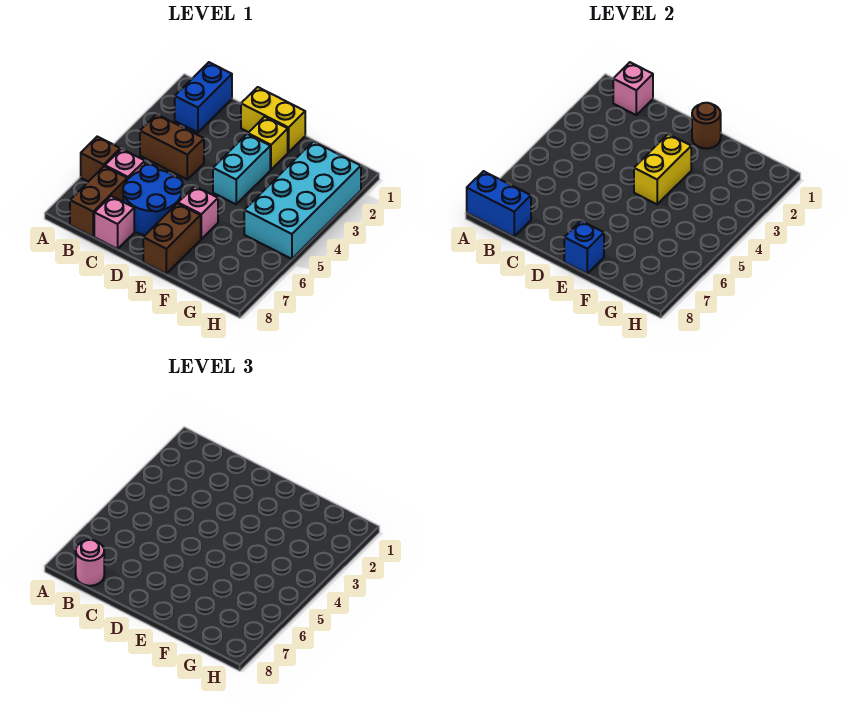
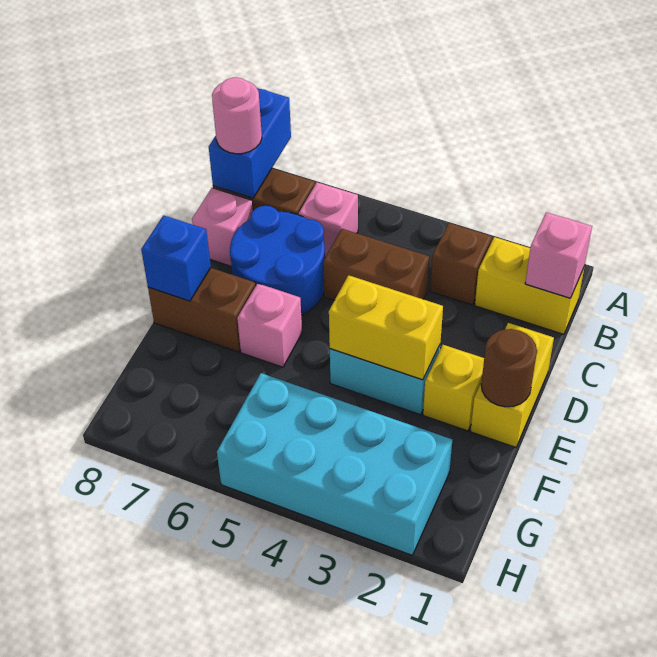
brown 1x1 brick [81,137,120,182] -> brown 1x1 brick moved to [430,223,492,305]
blue 1x2 brick [175,62,232,133] -> yellow 1x2 brick [475,237,585,334]
brown 1x2 brick [140,114,204,179] -> brown 1x2 brick turned to [323,229,429,300]

